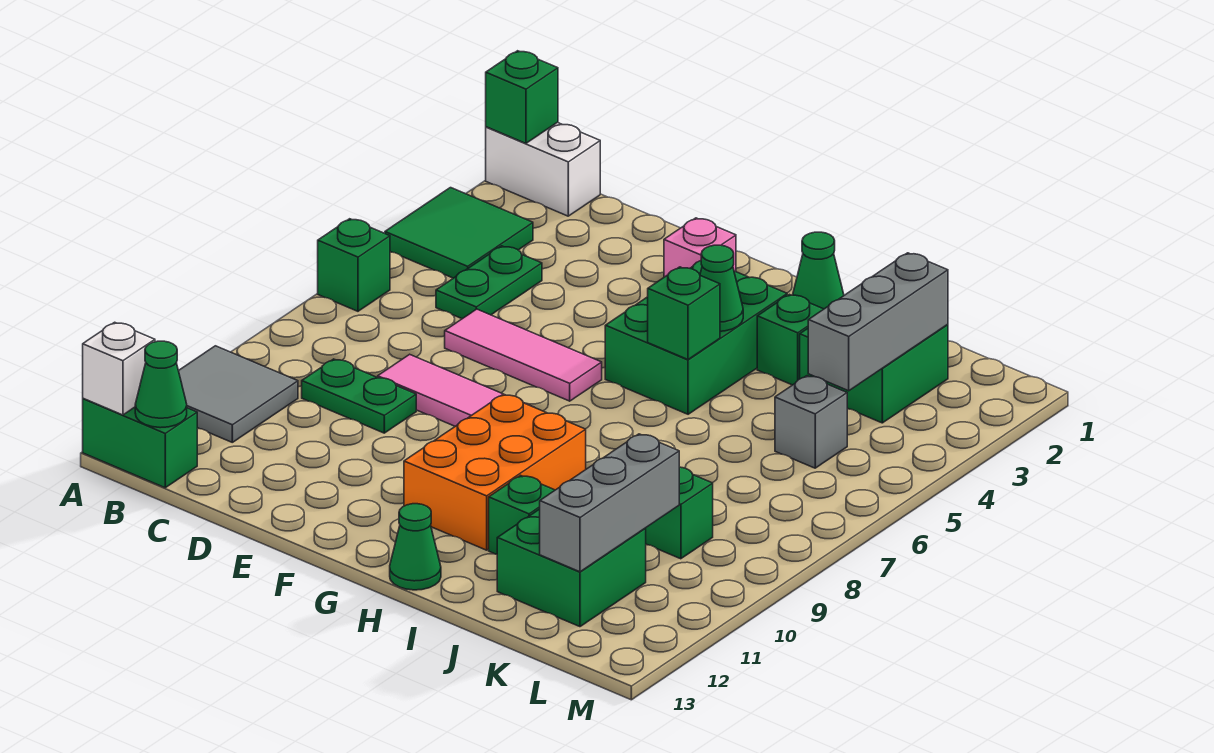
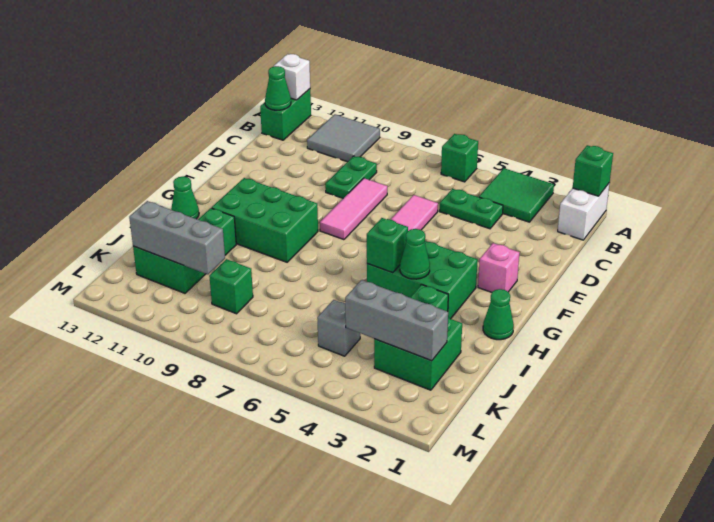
orange 2x3 brick [404,394,586,550] -> green 2x3 brick [212,178,318,262]

